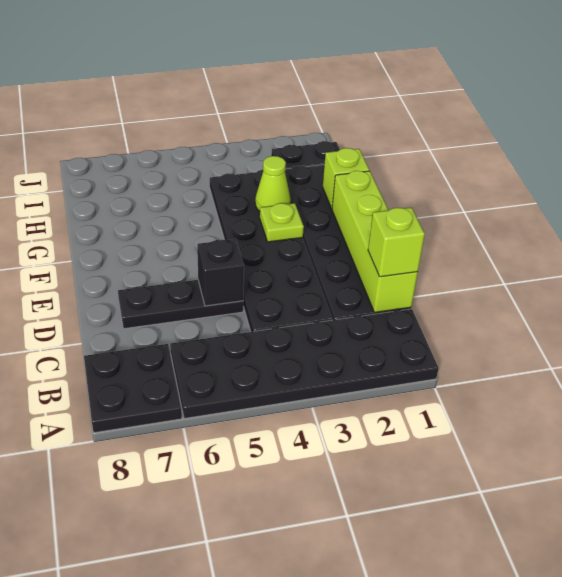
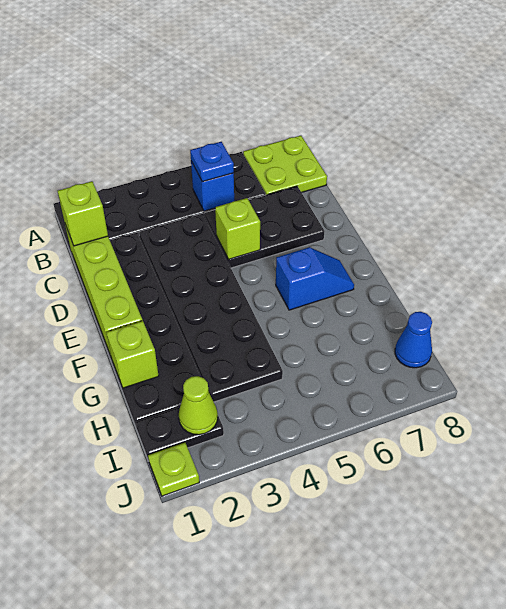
black 2x2 plate [84,344,182,433] -> lime 2x2 plate [243,136,327,195]
none -> blue 1x1 brick [191,161,234,211]
none -> blue 1x1 plate [190,142,234,182]
black 1x3 plate [118,280,243,329] -> black 2x3 plate [205,186,324,268]
black 1x1 brick [197,239,244,306] -> lime 1x1 brick [215,198,260,260]
lime 1x1 plate [260,203,304,242] -> lime 1x1 plate moved to [148,443,199,496]
none -> blue 1x2 slope [276,247,354,310]
lime 1x1 cone [255,156,291,211] -> lime 1x1 cone moved to [179,376,218,435]
none -> blue 1x1 cone [395,312,432,368]

